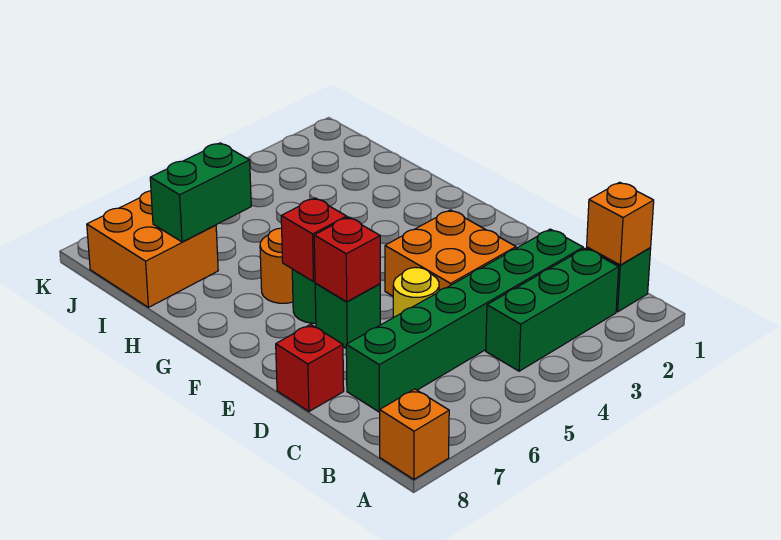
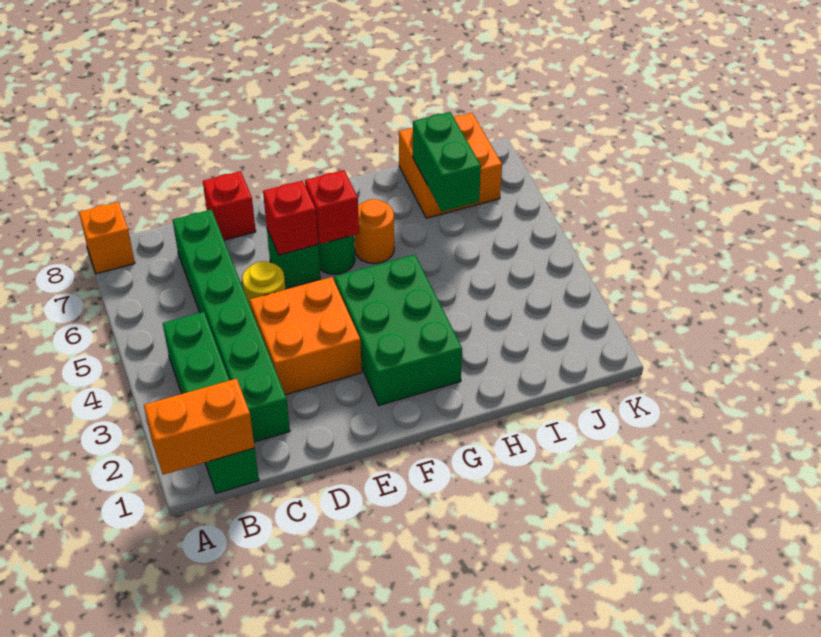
orange 1x1 brick [587,182,654,265] -> orange 1x2 brick [144,379,255,475]
none -> green 2x3 brick [335,255,462,405]

